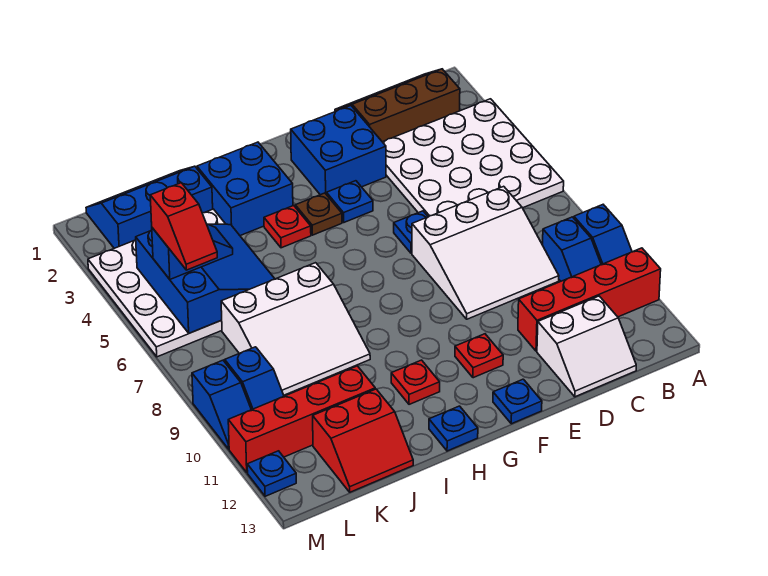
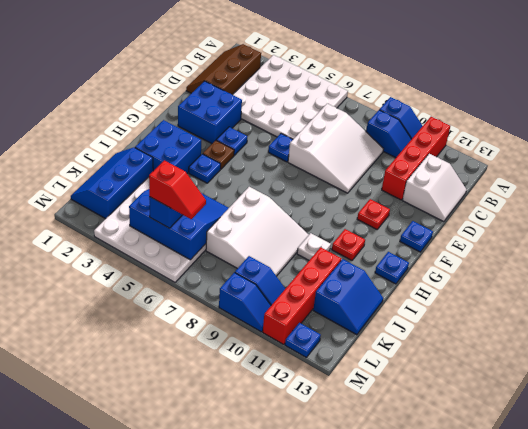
red 1x1 plate [264,206,311,248] -> blue 1x1 plate [189,154,221,183]
none -> white 1x1 plate [297,233,331,260]
red 2x2 slope [313,389,413,492] -> blue 2x2 slope [313,259,383,335]

